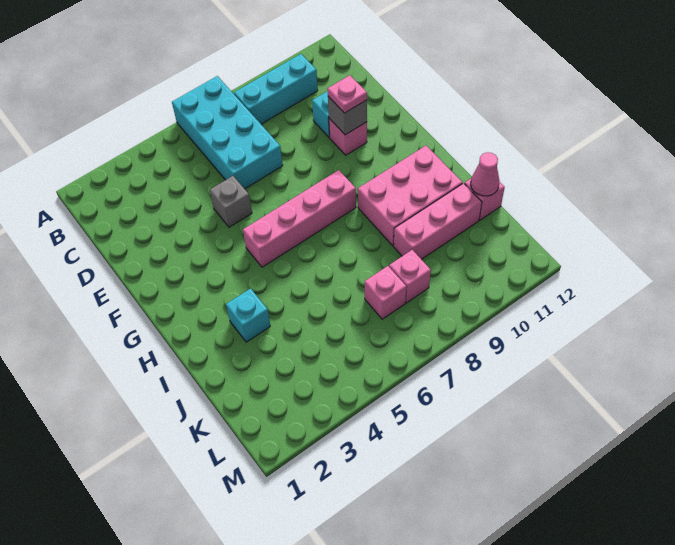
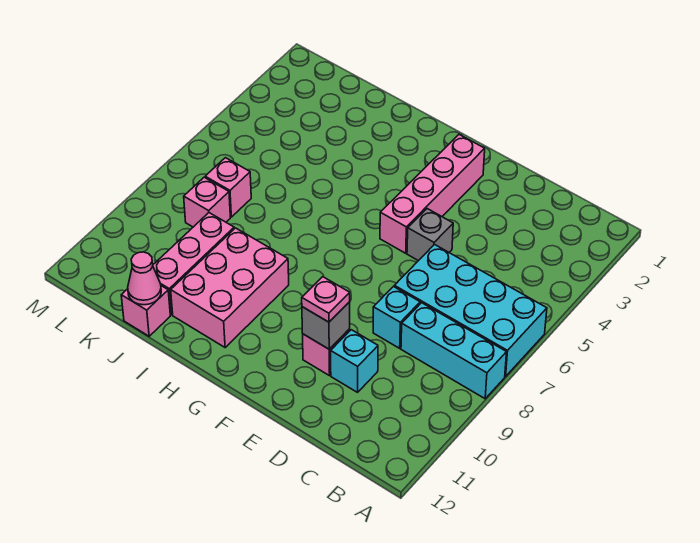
cyan 1x3 brick [234,54,318,124] -> cyan 1x3 brick turned to [401,303,507,399]
pink 1x4 brick [243,170,356,267] -> pink 1x4 brick moved to [380,135,485,253]
cyan 1x1 brick [226,288,270,342] -> cyan 1x1 brick moved to [373,287,420,348]

